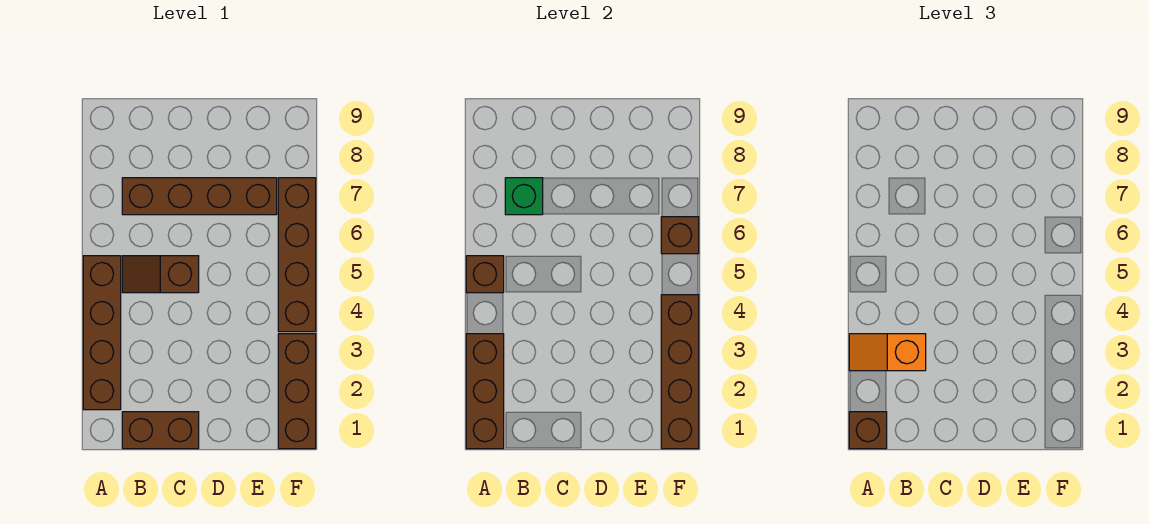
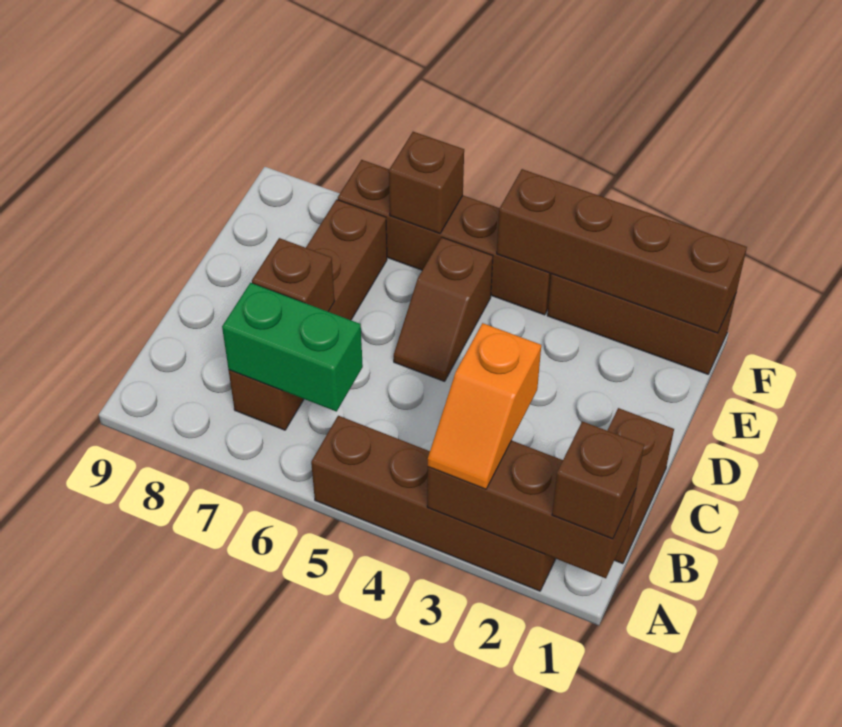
brown 1x1 brick [466,256,504,293] -> brown 1x1 brick moved to [252,238,335,312]
brown 1x2 slope [122,256,199,293] -> brown 1x2 slope moved to [394,237,493,381]
green 1x1 brick [505,178,543,215] -> green 1x2 brick [222,283,363,412]

